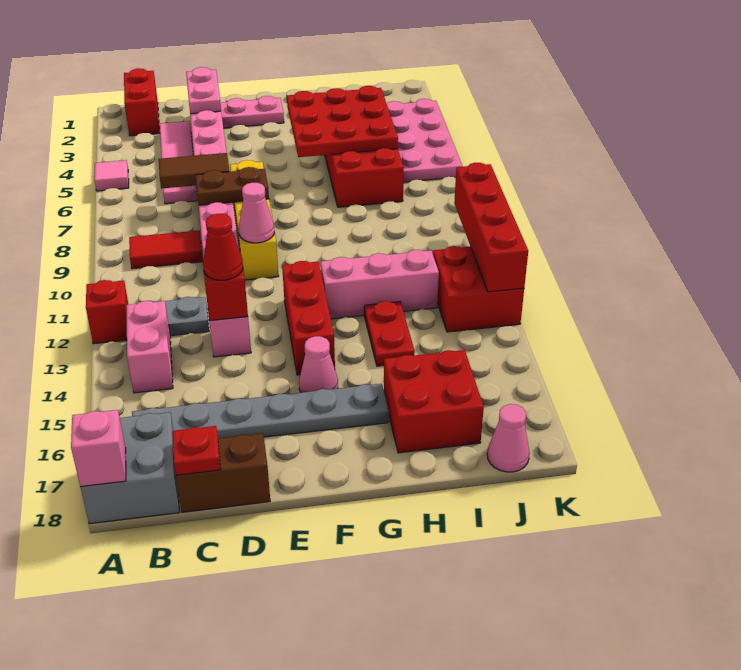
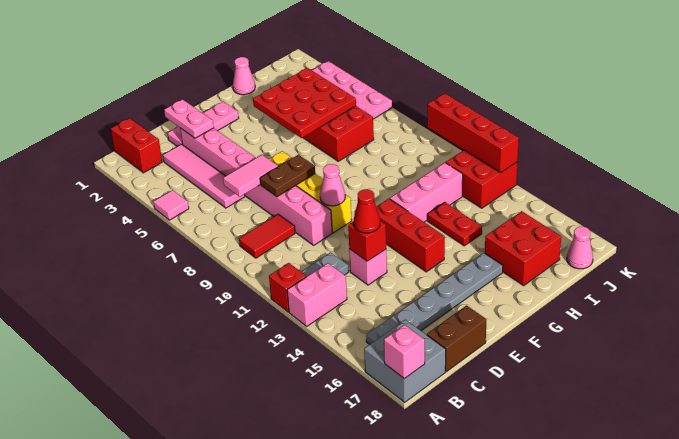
pink 1x2 brick [127,301,173,393] -> pink 1x2 brick turned to [287,263,347,326]
brown 1x2 tile [159,153,230,189] -> pink 1x2 tile [223,155,278,197]
red 1x1 plate [172,426,221,475] -> none
pink 1x1 cone [299,336,338,393] -> pink 1x1 cone moved to [233,57,255,95]

